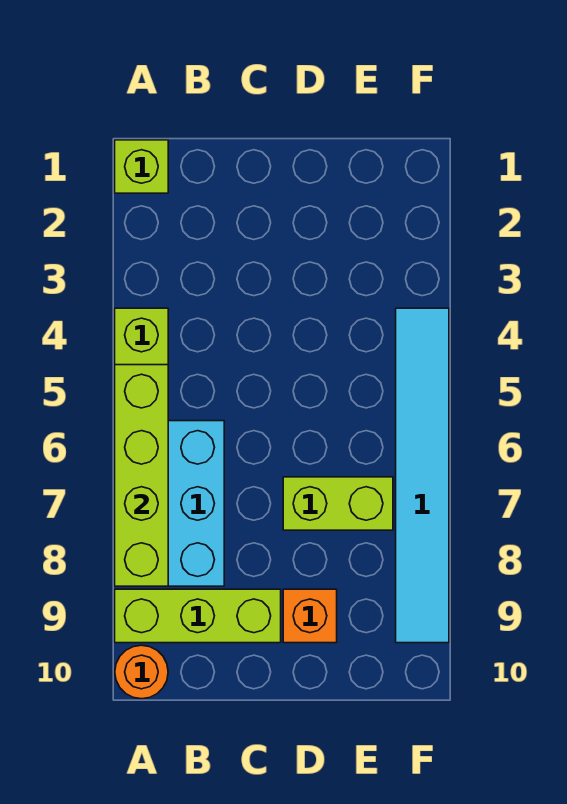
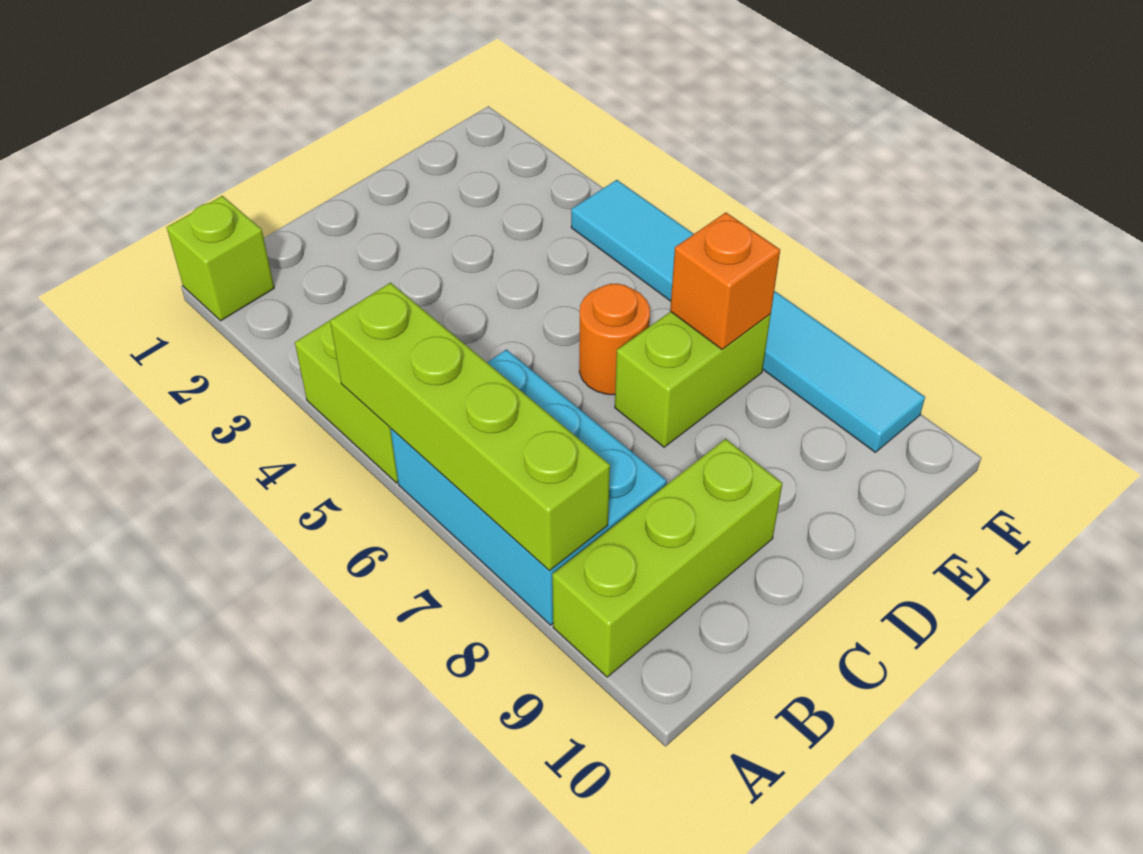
orange 1x1 round brick [115,645,168,699] -> orange 1x1 round brick moved to [579,284,650,395]
orange 1x1 brick [283,589,337,643] -> orange 1x1 brick moved to [670,212,780,350]

